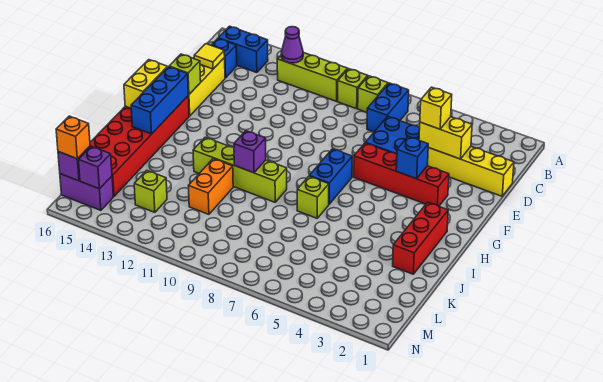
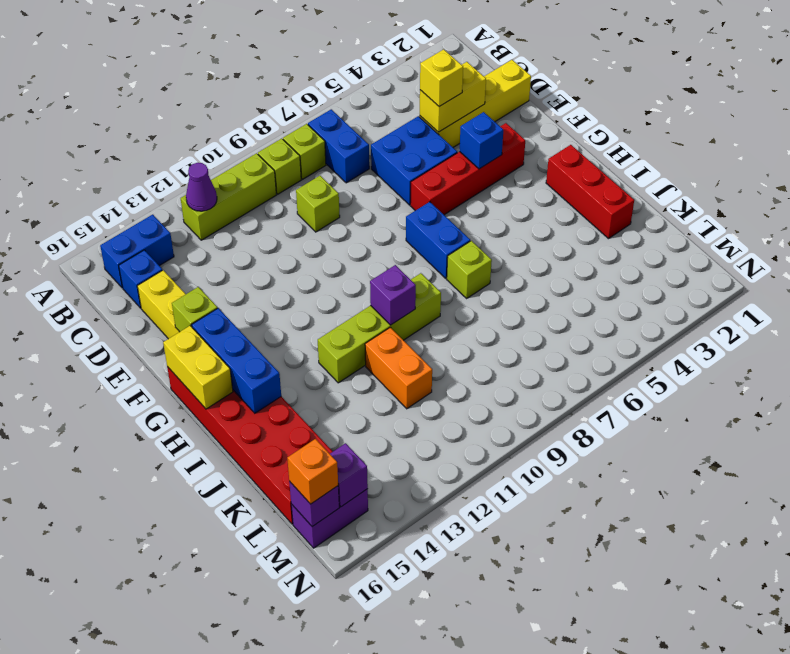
yellow 1x1 tile [194,44,225,69] -> none
lime 1x1 brick [134,170,167,212] -> lime 1x1 brick moved to [296,176,340,232]

